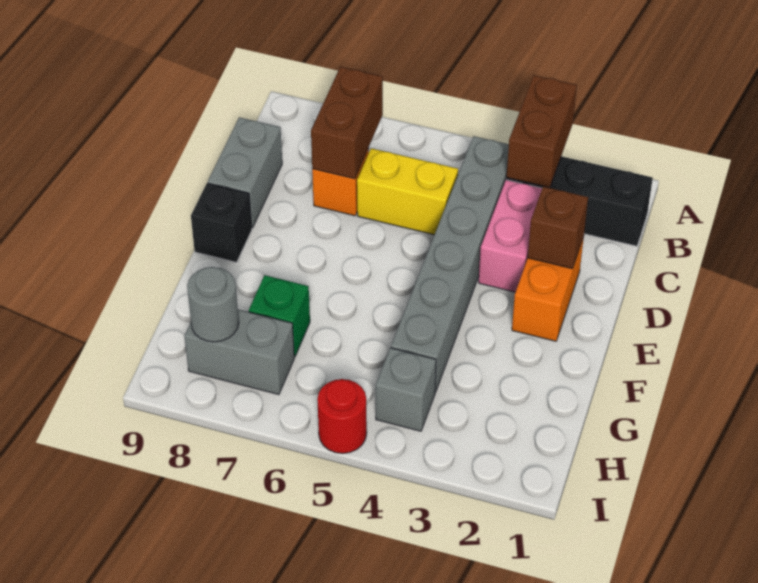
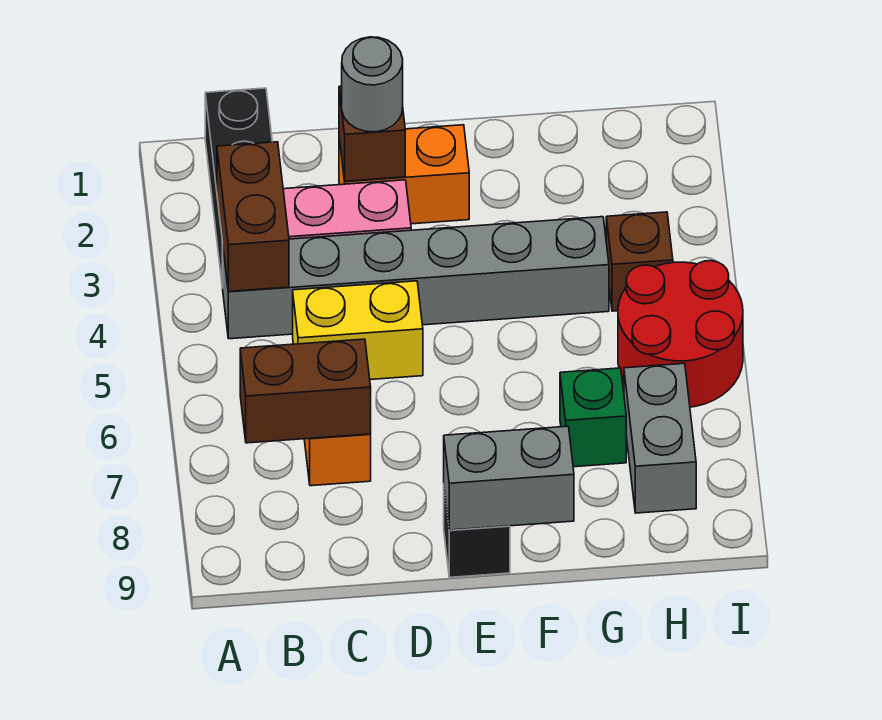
brown 1x2 brick [507,75,577,188] -> brown 1x2 brick turned to [217,142,289,292]
yellow 1x2 brick [357,148,458,235] -> yellow 1x2 brick turned to [293,281,423,380]
grey 1x2 brick [208,117,282,228] -> grey 1x2 brick moved to [444,426,574,530]
grey 1x1 brick [376,348,436,431] -> brown 1x1 brick [606,212,673,311]
grey 1x1 round brick [187,267,239,342] -> grey 1x1 round brick moved to [342,37,403,132]
red 1x1 round brick [317,379,367,454] -> red 2x2 round brick [618,261,743,407]

